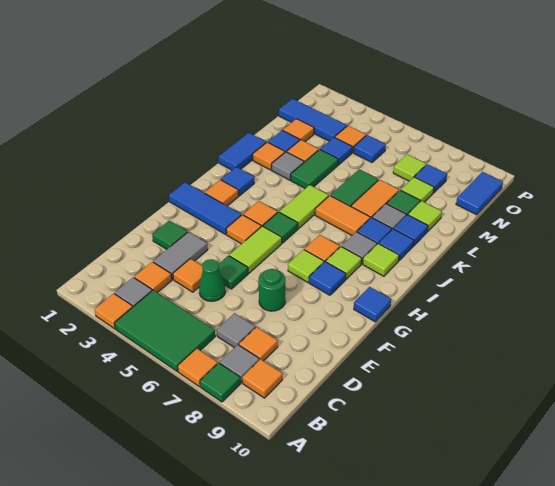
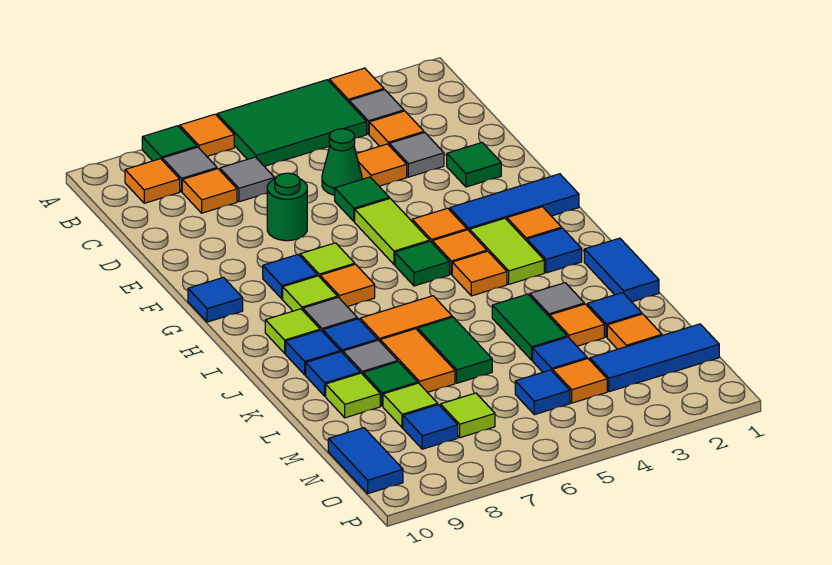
grey 1x2 tile [153,232,208,279] -> grey 1x1 tile [389,133,444,177]
lime 1x2 tile [279,185,329,229] -> lime 1x2 tile moved to [470,218,544,284]
orange 1x1 tile [253,142,285,170] -> orange 1x1 tile moved to [452,251,507,296]

